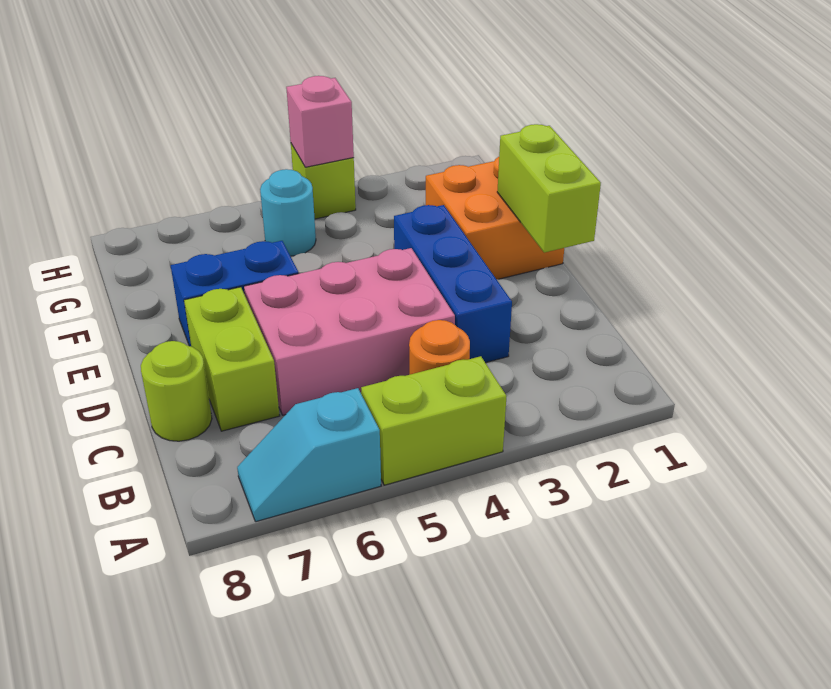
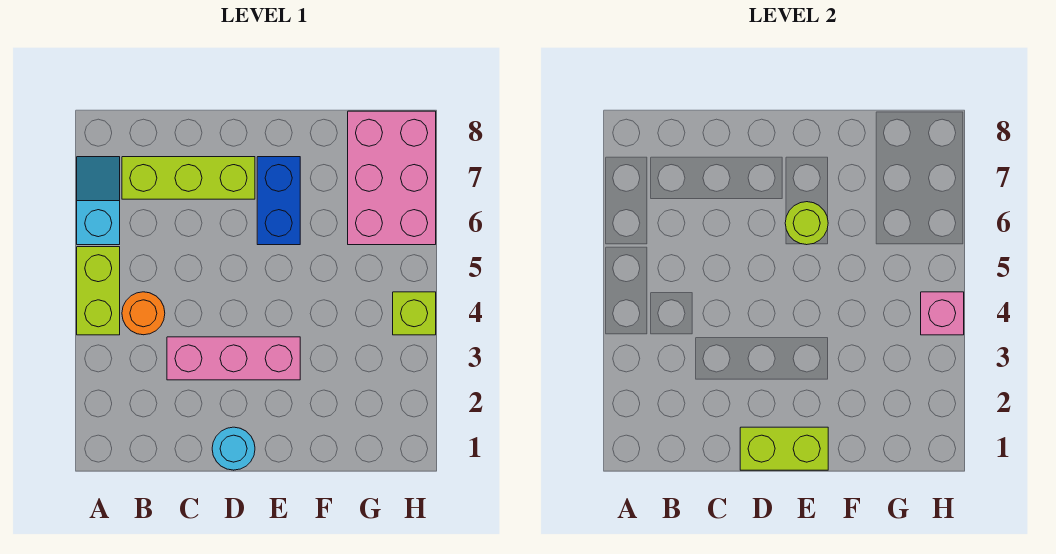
blue 1x3 brick [394,205,512,363] -> pink 1x3 brick [167,337,300,380]
pink 2x3 brick [244,248,455,415] -> pink 2x3 brick moved to [348,111,436,245]
lime 1x2 brick [184,287,280,431] -> lime 1x3 brick [122,157,255,199]
lime 1x1 round brick [141,341,212,441] -> lime 1x1 round brick moved to [785,202,828,245]
orange 2x2 brick [426,157,564,279] -> none
cyan 1x1 round brick [260,169,316,256] -> cyan 1x1 round brick moved to [212,427,255,470]

